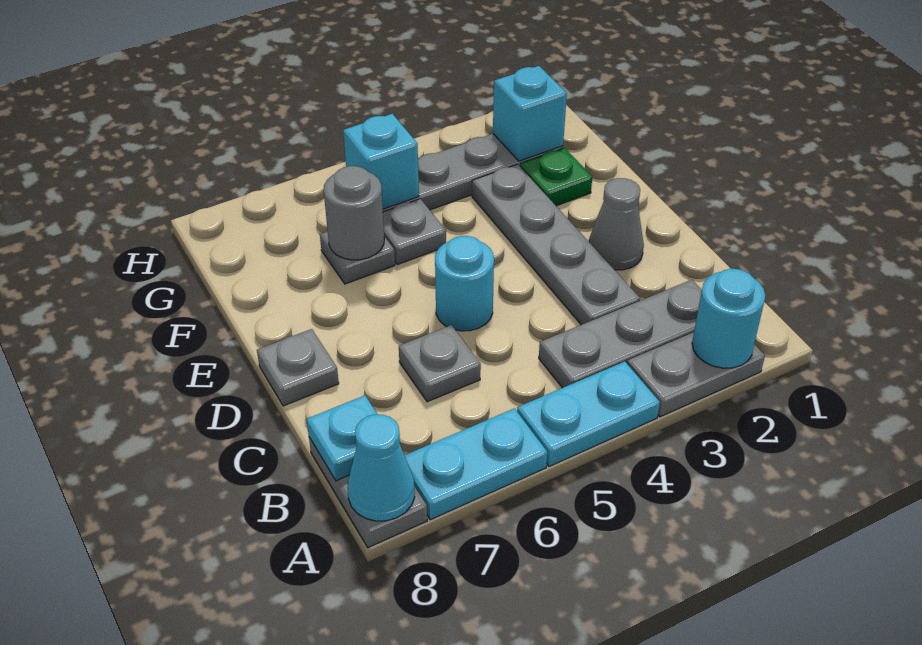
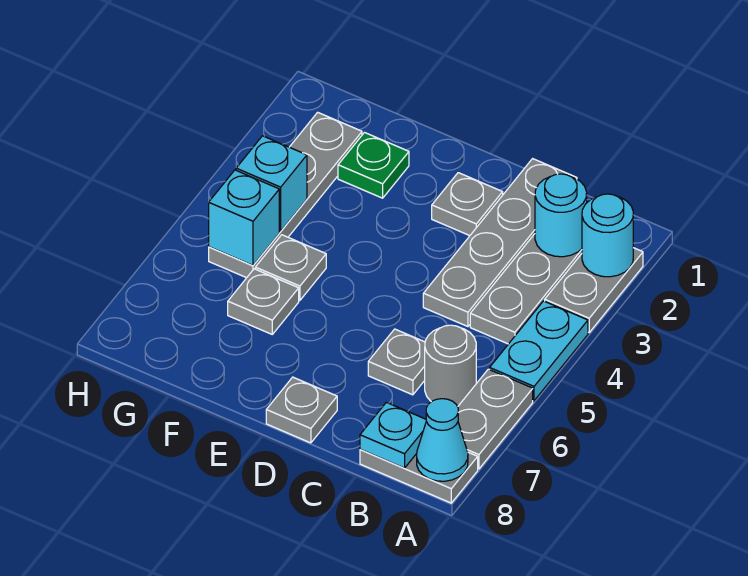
cyan 1x2 plate [404,408,547,520] -> grey 1x2 plate [458,369,533,469]
grey 1x4 plate [472,164,640,325] -> grey 1x4 plate turned to [423,159,577,327]
grey 1x1 cone [589,178,644,270] -> grey 1x1 plate [432,173,503,236]
cyan 1x1 round brick [435,236,494,331] -> cyan 1x1 round brick moved to [535,174,587,257]
grey 1x1 round brick [324,166,384,260] -> grey 1x1 round brick moved to [425,325,476,407]
cyan 1x1 brick [493,66,567,161] -> cyan 1x1 brick moved to [236,136,307,231]

